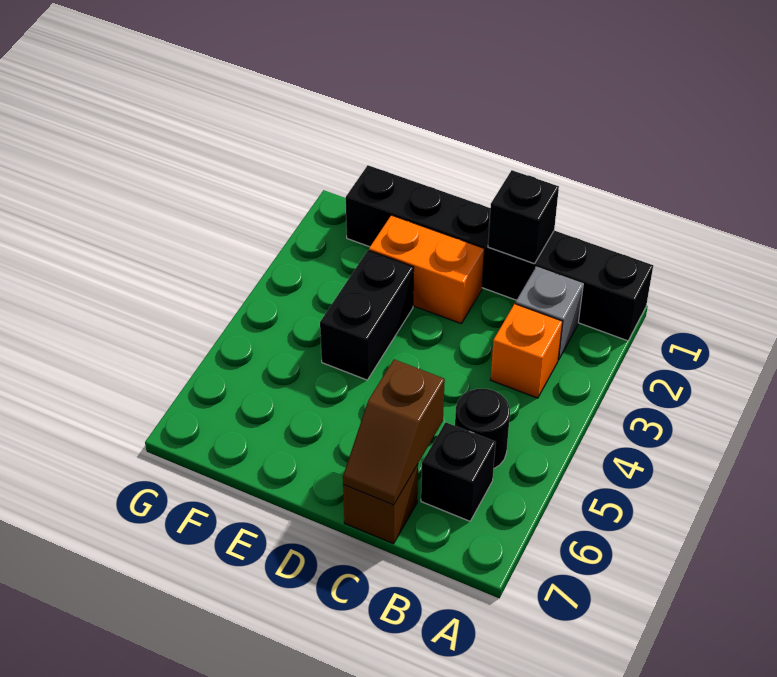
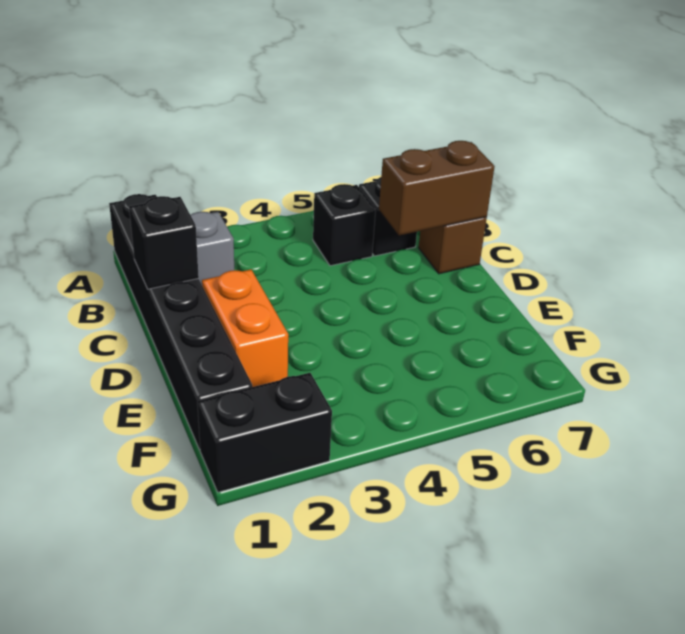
orange 1x1 brick [491,304,562,398] -> none
black 1x1 round brick [455,389,510,468] -> black 1x1 brick [313,184,376,266]
brown 1x2 slope [343,359,445,505] -> brown 1x2 brick [379,141,495,235]
black 1x2 brick [320,250,414,380] -> black 1x2 brick moved to [197,373,332,492]

